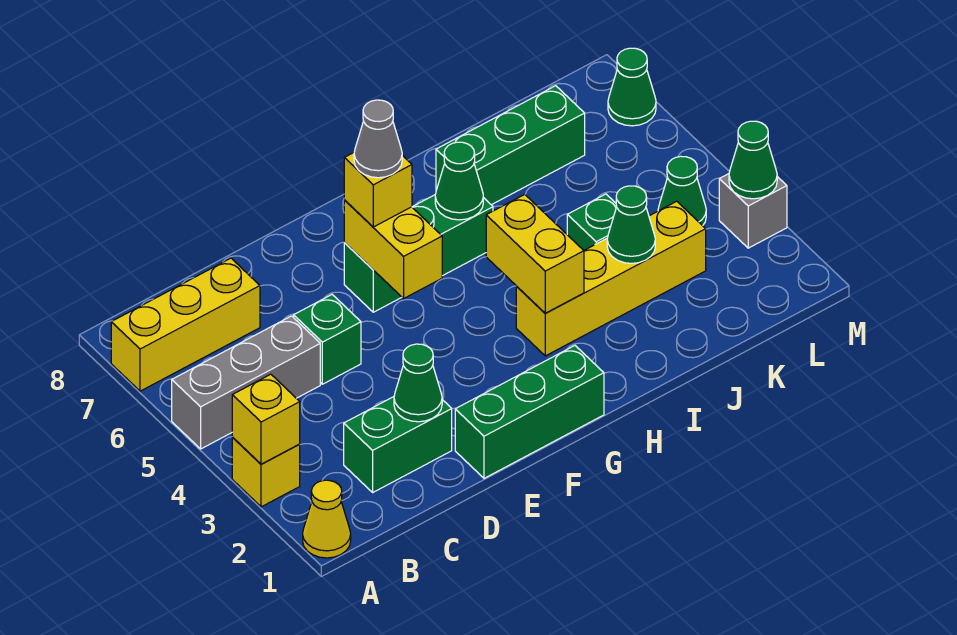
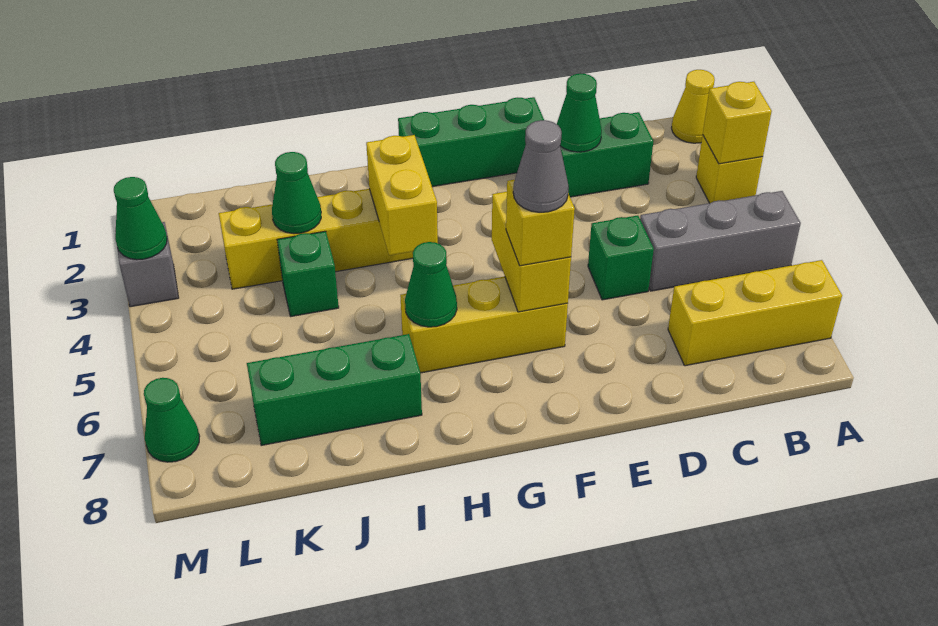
green 1x3 brick [344,195,493,312] -> yellow 1x3 brick [400,276,568,373]
green 1x1 cone [658,156,706,226] -> none

